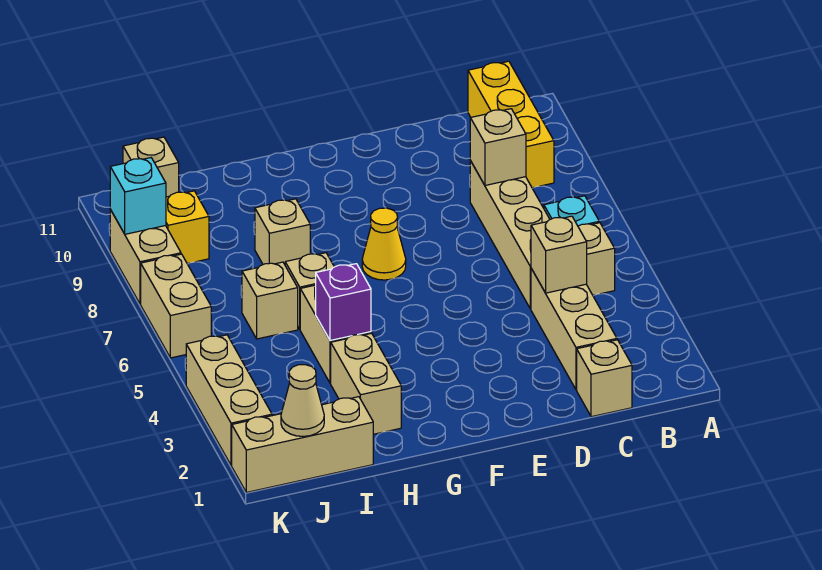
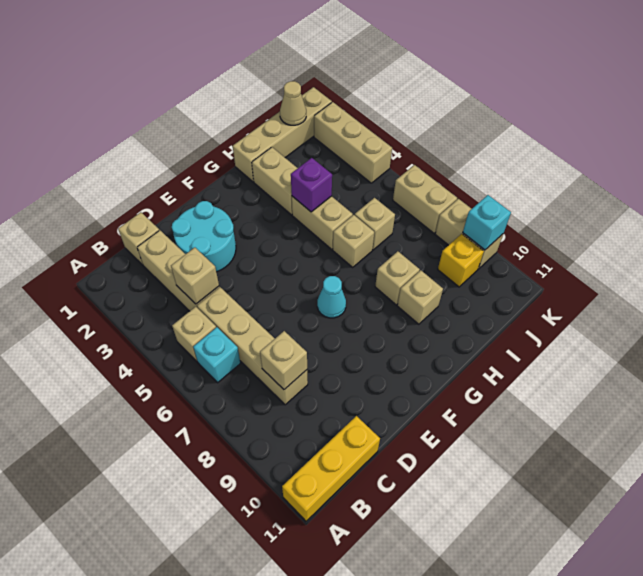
yellow 1x3 brick [468,61,554,188] -> yellow 1x3 brick turned to [282,416,380,521]
none -> cyan 2x2 round brick [172,201,236,272]
yellow 1x1 cone [362,208,406,280] -> cyan 1x1 cone [317,276,346,318]
tan 1x3 brick [232,397,373,492] -> tan 1x4 brick [233,87,332,182]
tan 1x1 brick [123,137,179,197] -> tan 1x1 brick moved to [397,270,443,324]

